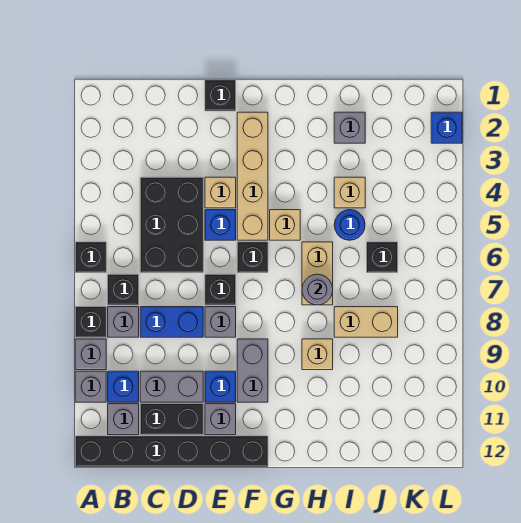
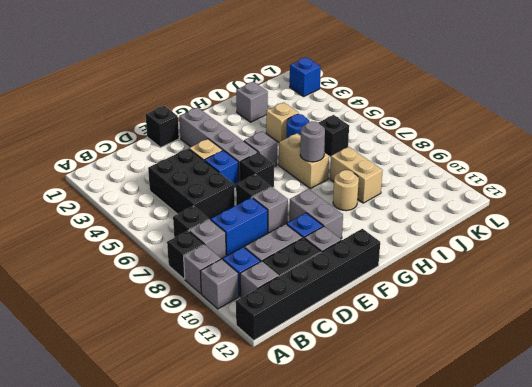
black 1x1 brick [75,242,106,273] -> none
tan 1x4 brick [237,112,268,240] -> grey 1x4 brick [179,108,258,182]
tan 1x1 brick [270,210,300,240] -> grey 1x1 brick [244,131,277,167]
tan 1x1 brick [302,339,333,370] -> tan 1x1 round brick [333,170,359,211]
tan 1x2 brick [334,307,398,337] -> tan 1x2 brick turned to [330,147,383,203]

